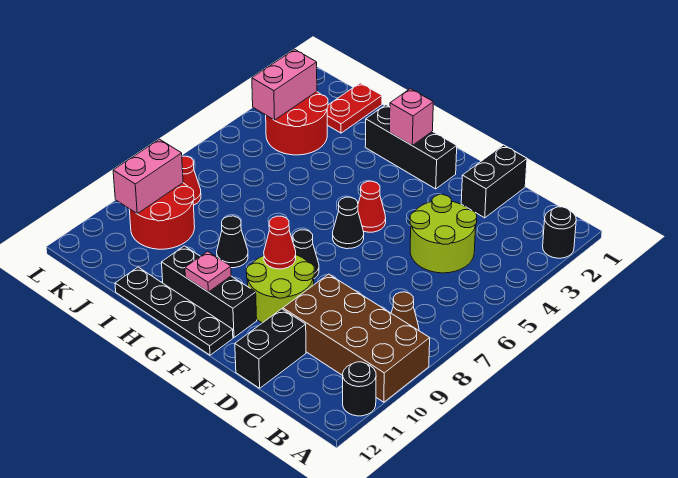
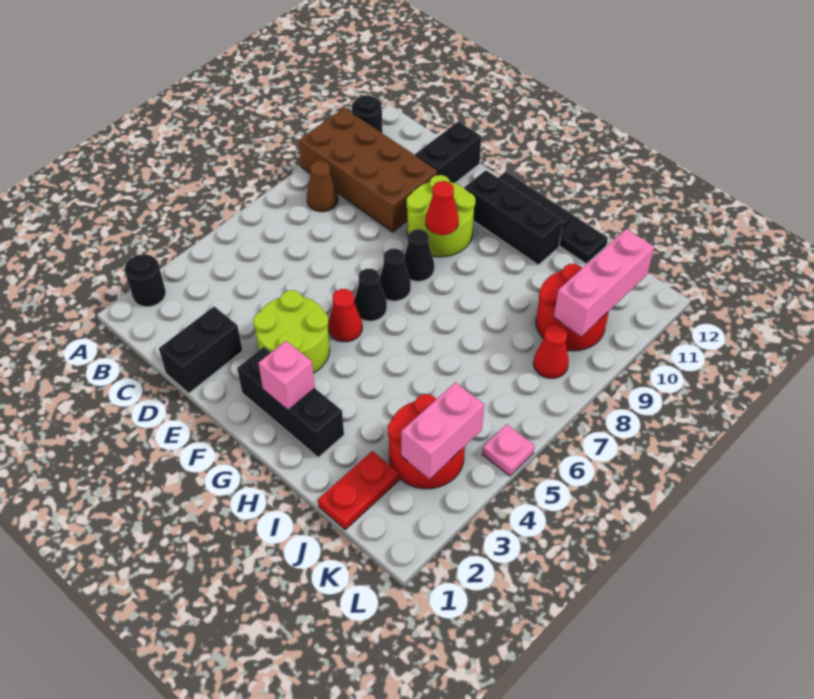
lime 2x2 round brick [410,195,477,273] -> lime 2x2 round brick moved to [253,290,330,373]
pink 1x1 plate [185,251,231,292] -> pink 1x1 plate moved to [482,424,535,476]
black 1x1 cone [217,216,248,268] -> black 1x1 cone moved to [380,249,411,301]
pink 1x2 brick [113,139,183,213] -> pink 1x3 brick [554,229,654,336]

